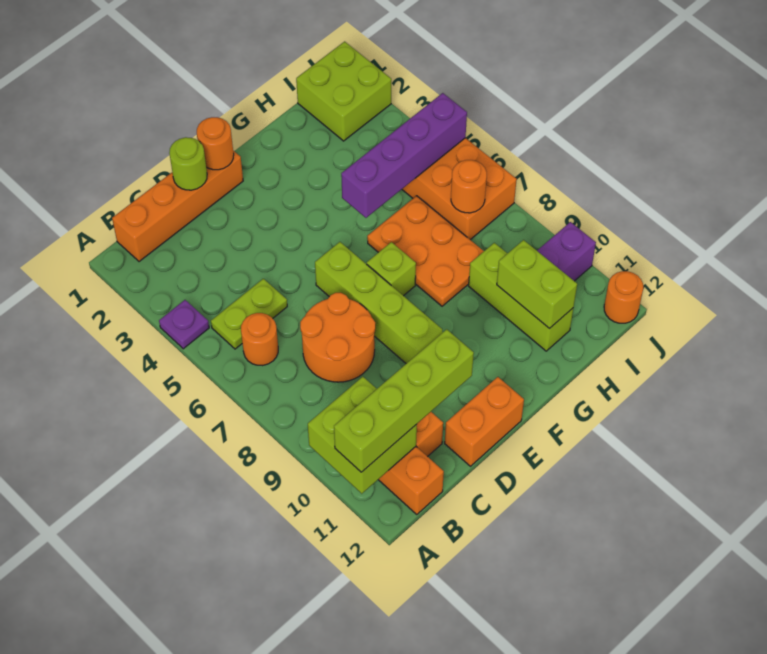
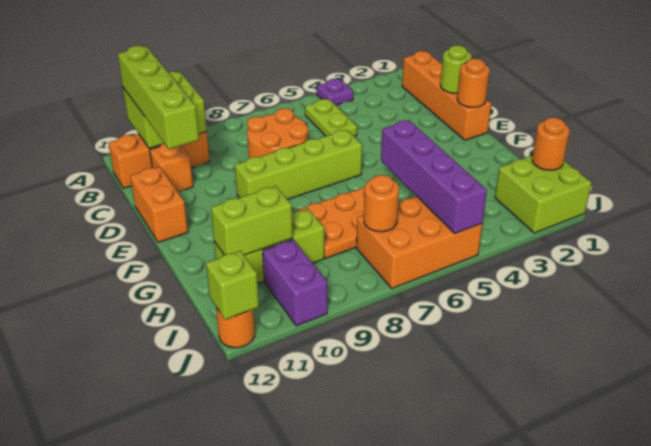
orange 1x1 round brick [241,313,278,366] -> orange 1x1 round brick moved to [532,117,570,170]
lime 1x1 brick [367,242,416,296] -> lime 1x1 brick moved to [206,251,259,320]

